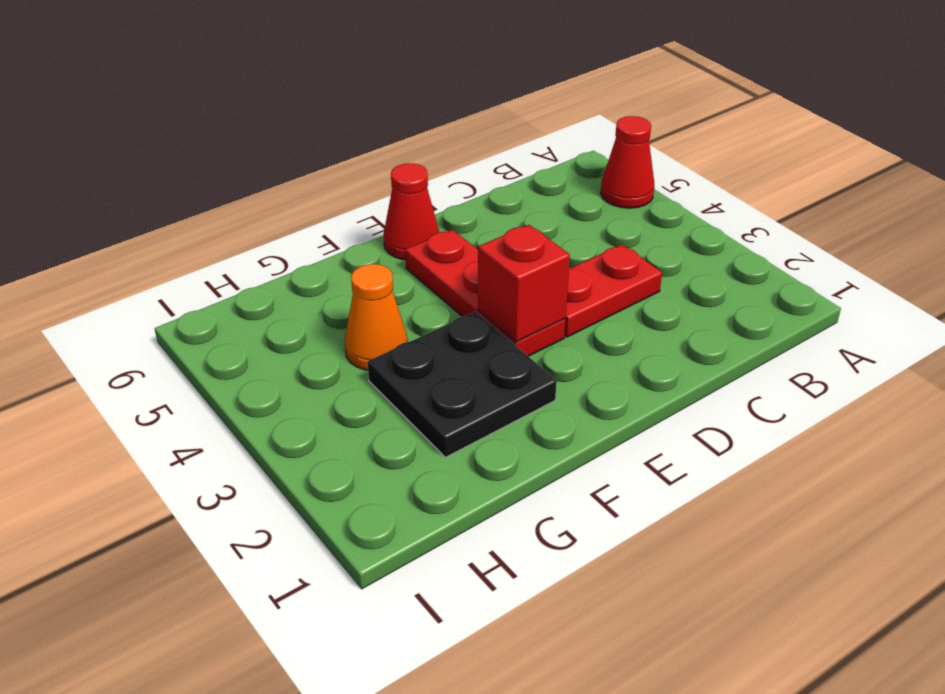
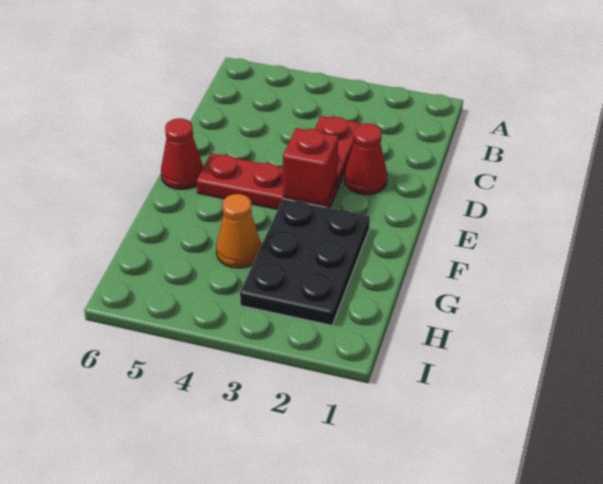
red 1x1 cone [601,116,654,208] -> red 1x1 cone moved to [345,124,387,195]
black 2x2 plate [367,312,557,457] -> black 2x3 plate [240,199,370,325]

